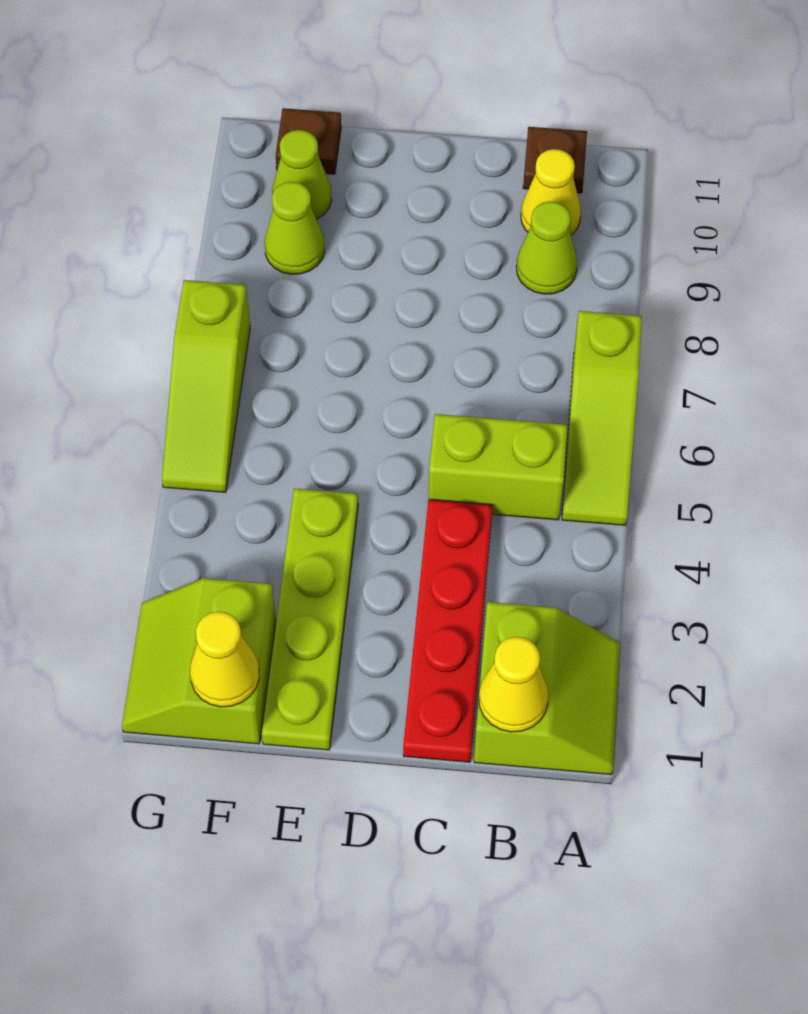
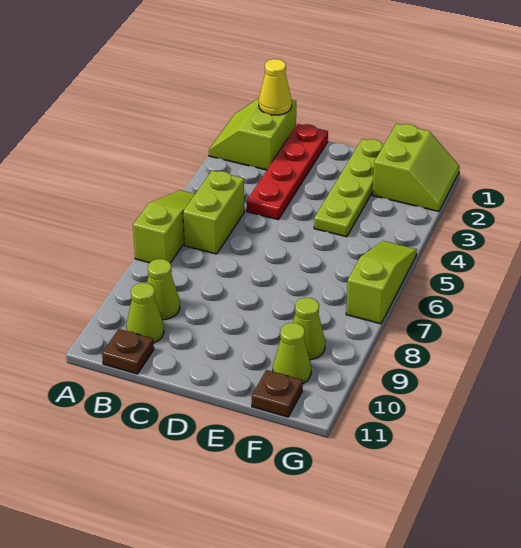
lime 1x2 brick [429,414,567,520] -> lime 1x2 brick turned to [183,171,244,254]
yellow 1x1 cone [521,149,581,235] -> lime 1x1 cone [126,283,164,343]
yellow 1x1 cone [190,612,259,707] -> none

